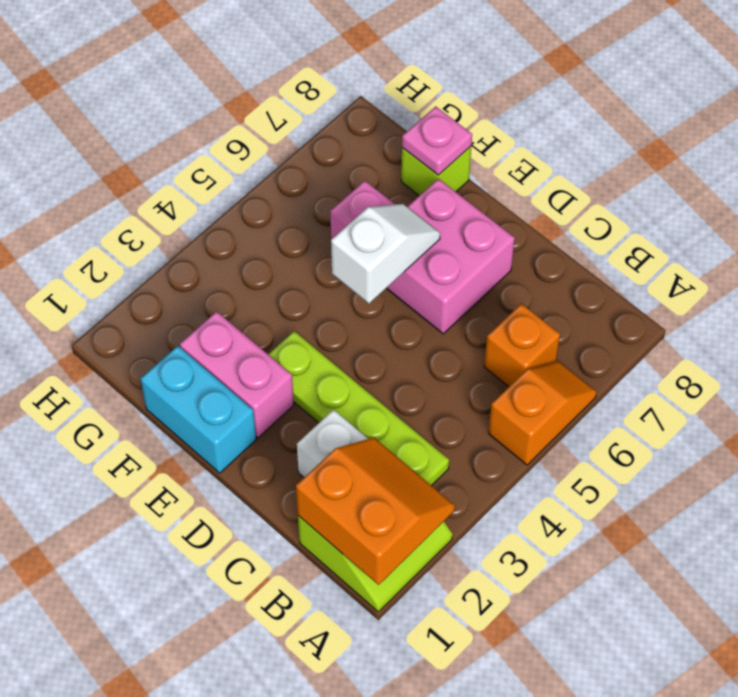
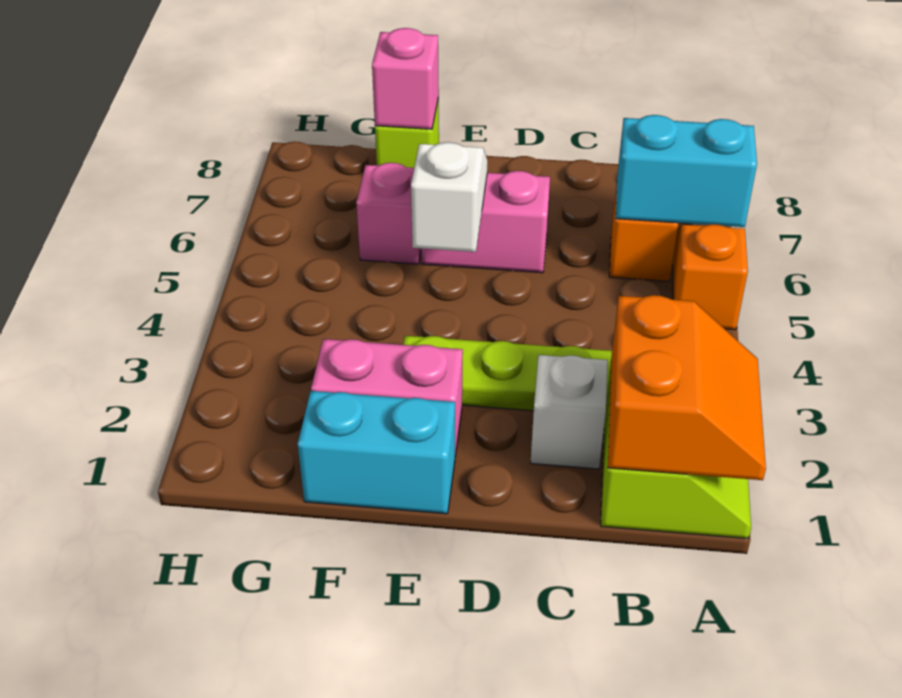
orange 2x2 slope [296,437,455,585] -> orange 2x2 slope turned to [608,295,766,480]
none -> cyan 1x2 brick [616,115,757,227]
pink 2x2 brick [387,179,515,334] -> pink 1x2 brick [421,171,550,273]
pink 1x1 plate [402,106,472,175] -> pink 1x1 brick [372,28,439,129]

